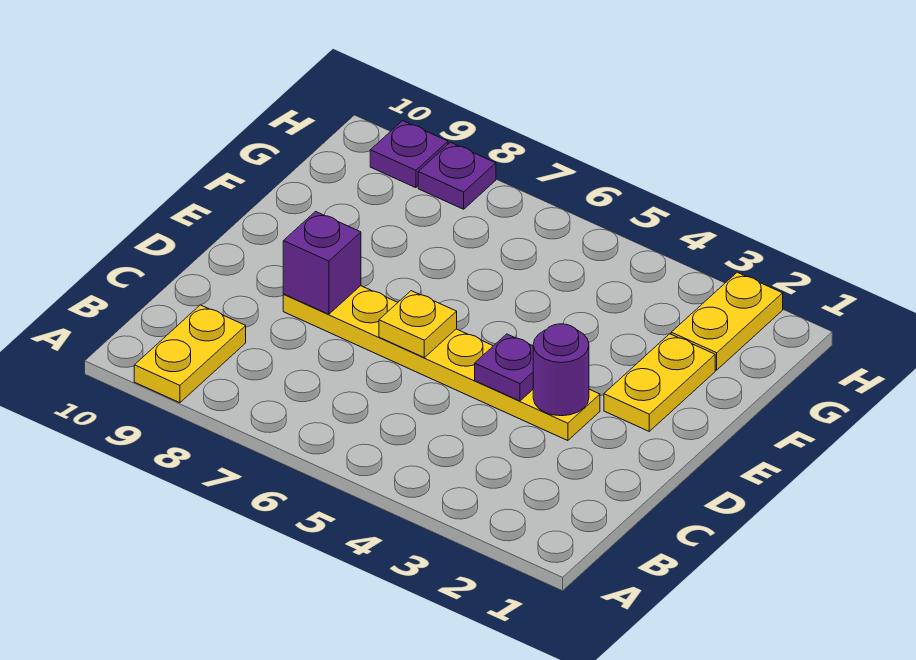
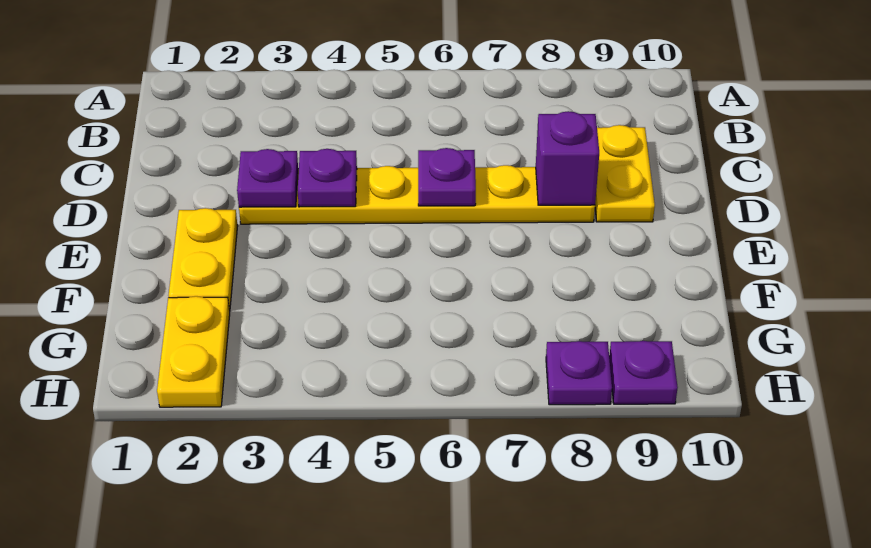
yellow 1x2 plate [134,305,246,403] -> yellow 1x2 plate moved to [595,125,655,222]
purple 1x1 round brick [533,324,589,416] -> purple 1x1 plate [237,149,298,207]
yellow 1x1 plate [379,291,457,357] -> purple 1x1 plate [418,148,476,206]

